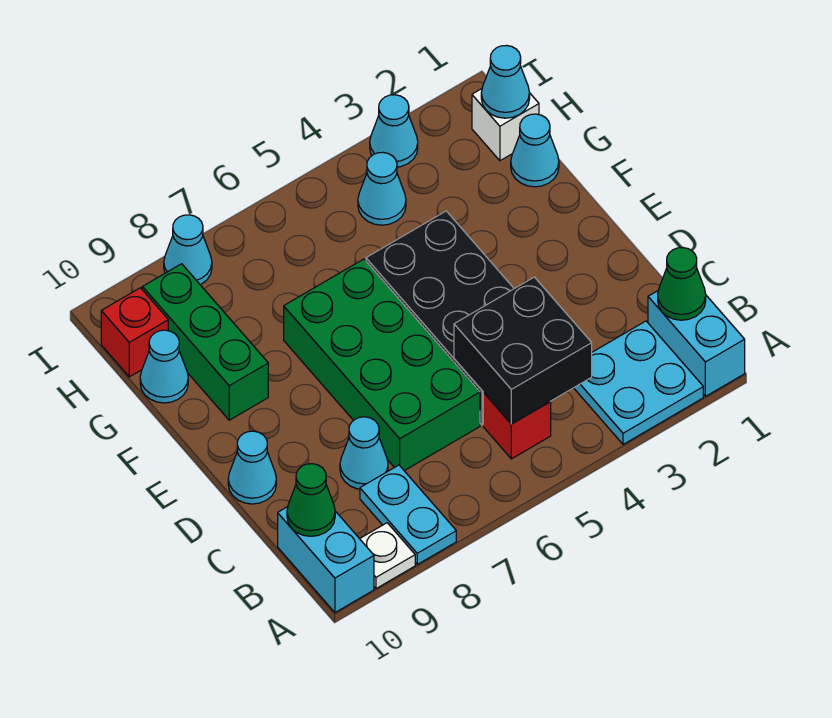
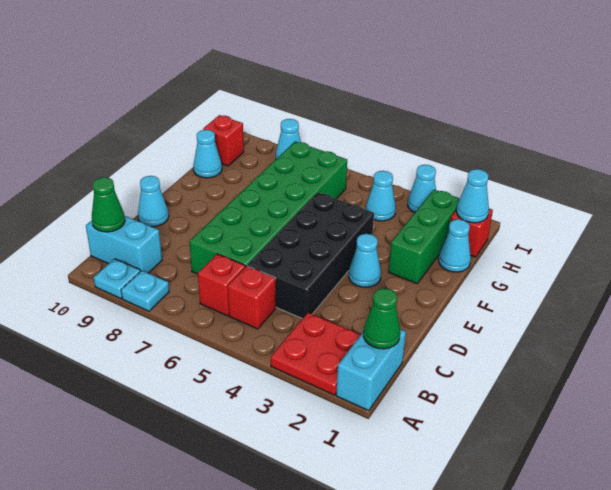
cyan 2x2 plate [574,321,703,444] -> red 2x2 plate [271,313,360,395]
cyan 1x2 plate [360,465,456,564] -> cyan 1x1 plate [121,271,169,311]
white 1x1 plate [360,523,415,589] -> cyan 1x1 plate [94,259,141,299]
cyan 1x2 brick [278,507,374,612] -> cyan 1x2 brick turned to [86,216,162,273]
black 2x2 brick [454,277,592,424] -> none
none -> red 1x1 brick [198,254,245,316]
green 2x4 brick [284,259,480,471] -> green 2x6 brick [189,141,347,274]
cyan 1x1 cone [340,417,388,489] -> cyan 1x1 cone moved to [349,234,381,287]
green 1x3 brick [142,264,268,420] -> green 1x3 brick moved to [388,190,460,284]
white 1x1 brick [472,89,539,161] -> red 1x1 brick [450,209,493,257]

